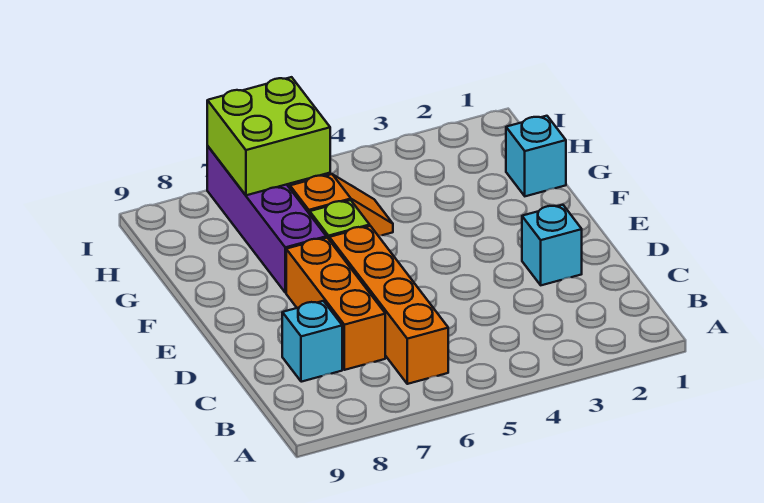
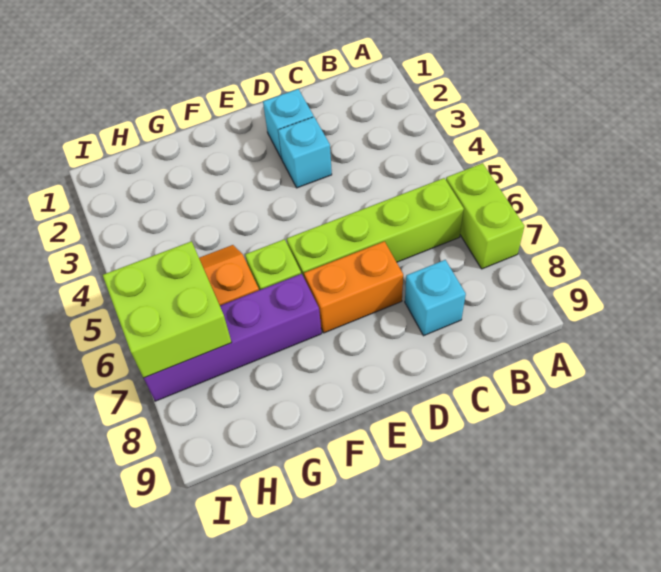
none -> lime 1x2 brick [446,163,524,269]
orange 1x4 brick [329,226,448,384] -> lime 1x4 brick [287,178,464,279]
orange 1x3 brick [286,238,385,370] -> orange 1x2 brick [304,241,403,333]
cyan 1x1 brick [506,116,566,196] -> cyan 1x1 brick moved to [278,117,332,188]

